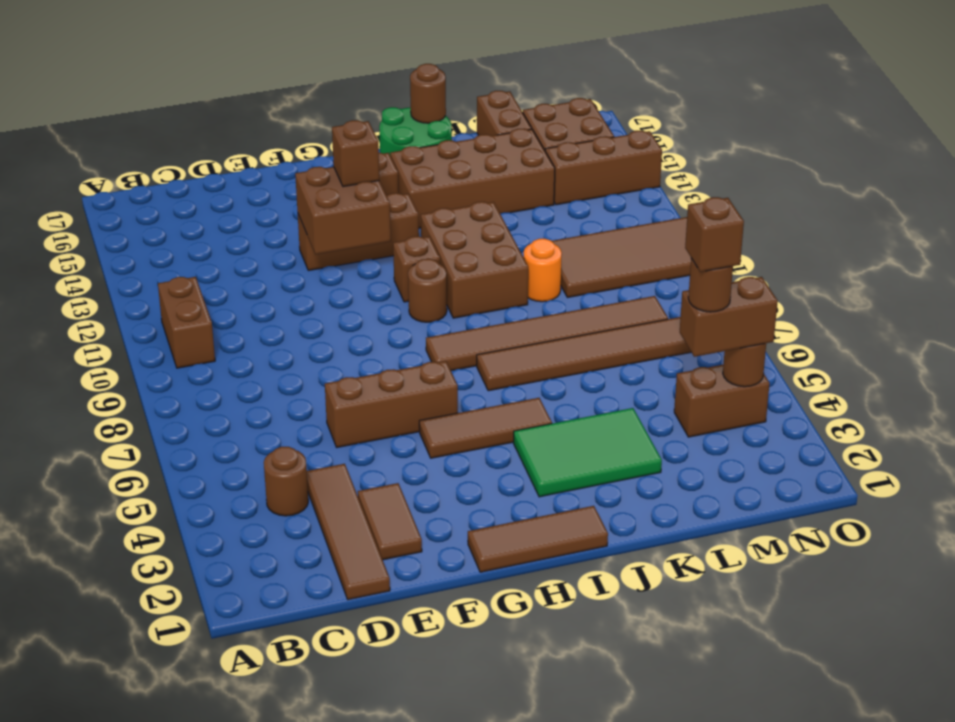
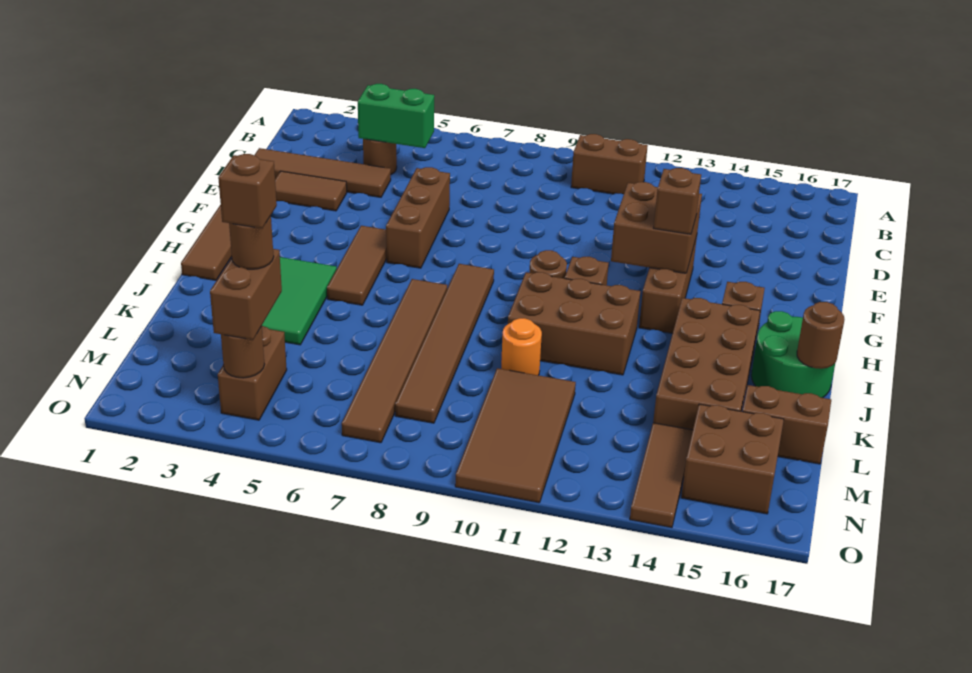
none -> green 1x2 brick [358,84,434,148]
brown 1x3 brick [545,131,662,205] -> brown 1x3 tile [630,423,693,528]

